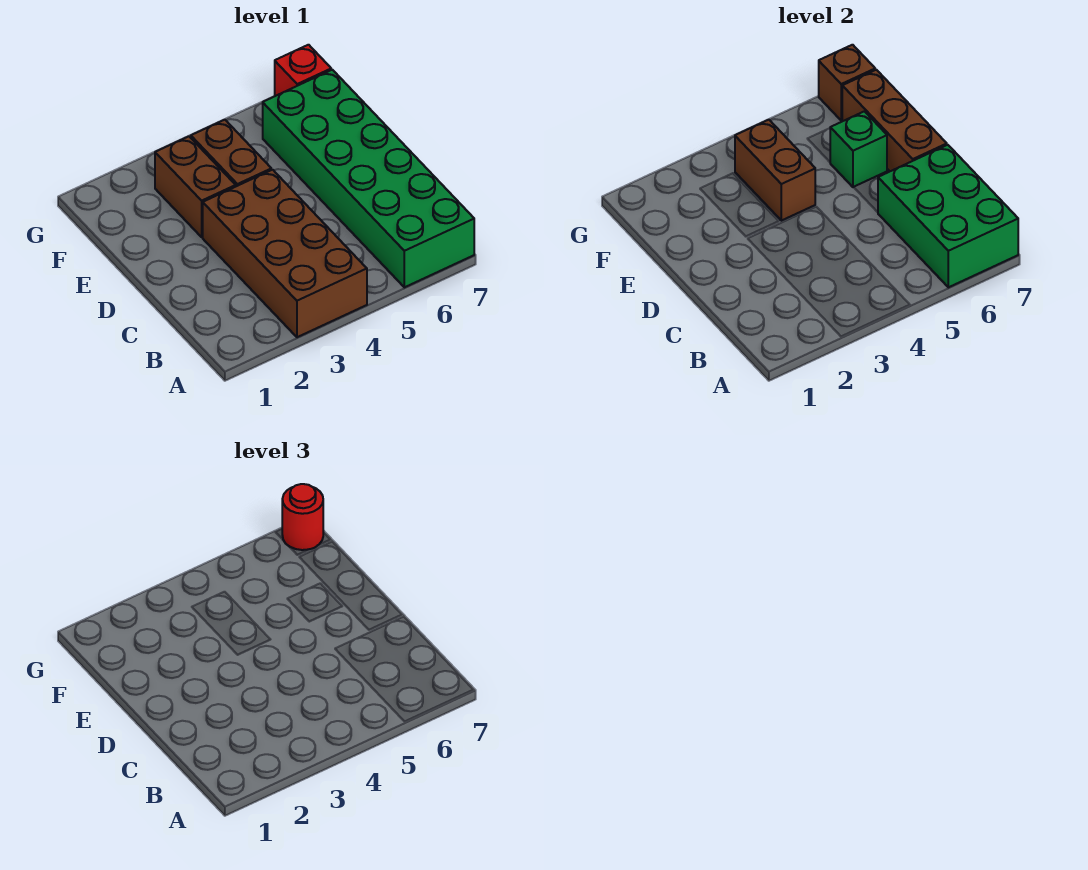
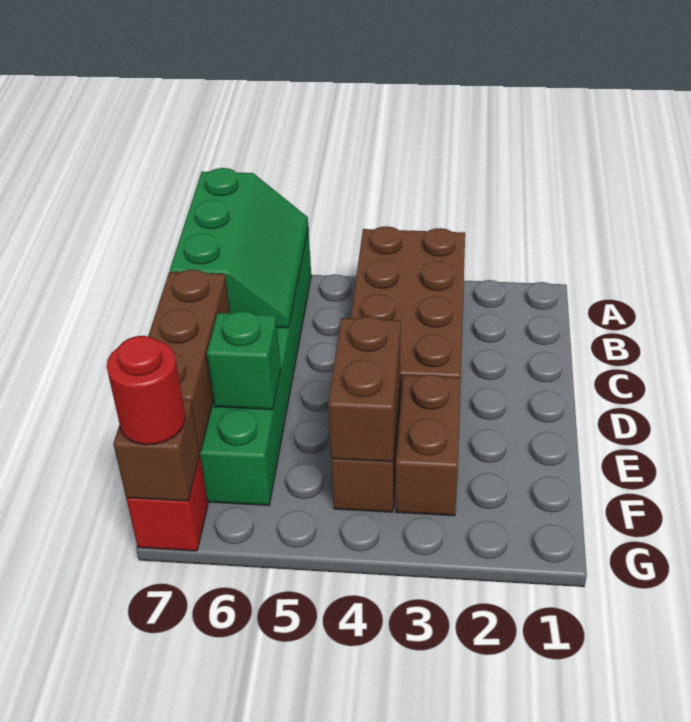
green 2x3 brick [878,145,1018,287] -> green 2x3 slope [170,168,308,328]

